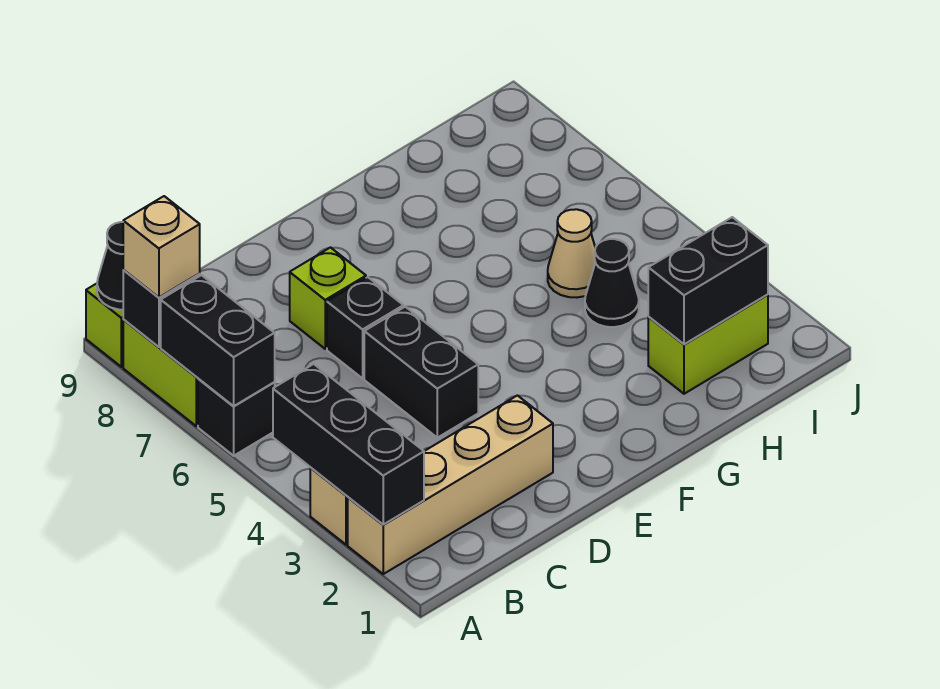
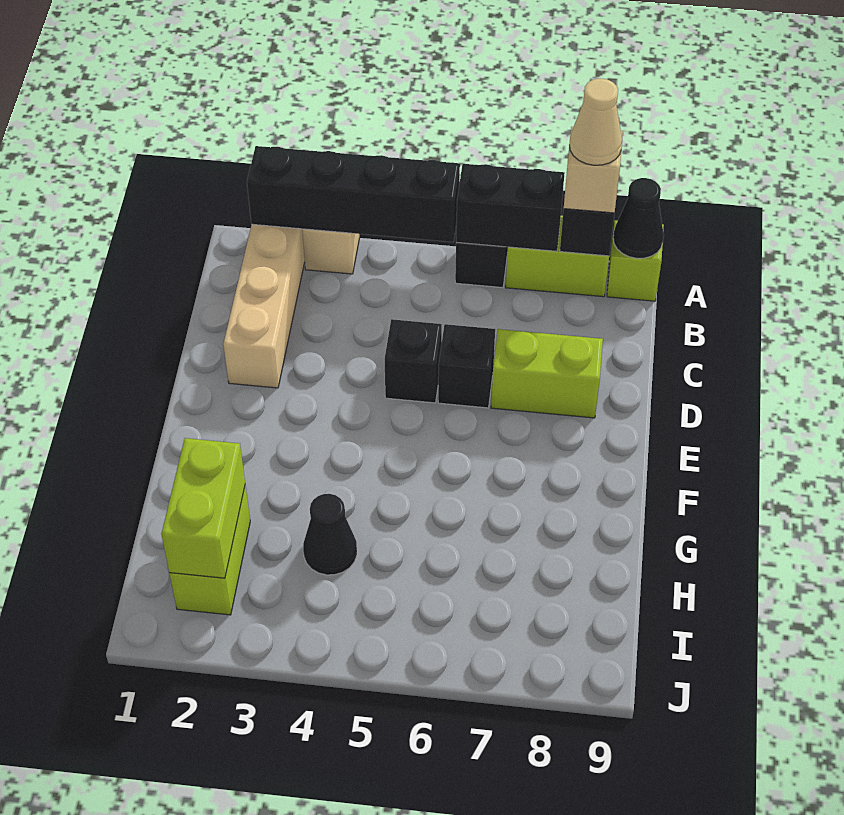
black 1x3 brick [273,364,424,524] -> black 1x4 brick [247,146,460,242]
black 1x2 brick [364,307,478,438] -> black 1x1 brick [385,319,442,403]
lime 1x1 brick [290,248,366,349] -> lime 1x2 brick [491,329,603,418]
black 1x2 brick [648,217,768,344] -> lime 1x2 brick [161,438,245,578]
tan 1x1 cone [548,209,595,298] -> tan 1x1 cone moved to [569,79,622,165]

